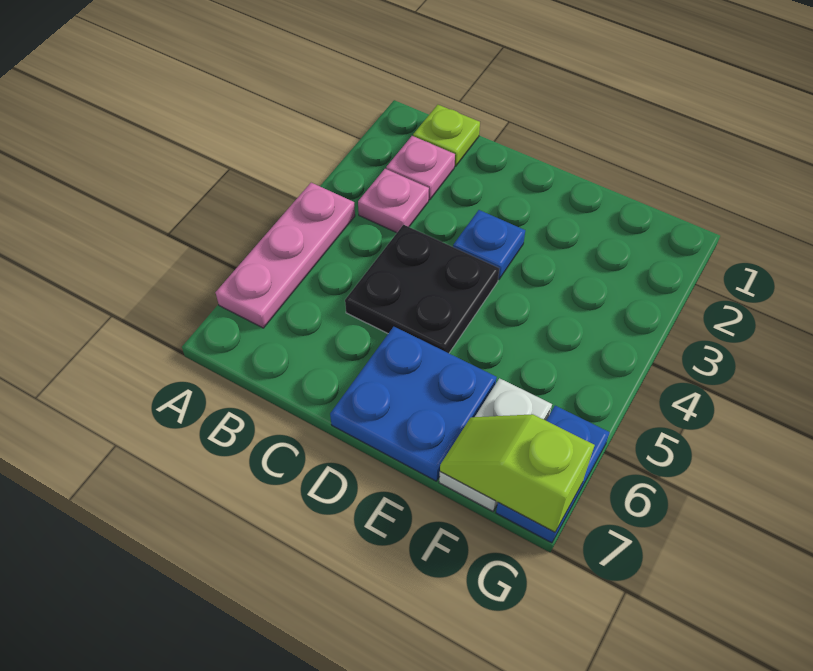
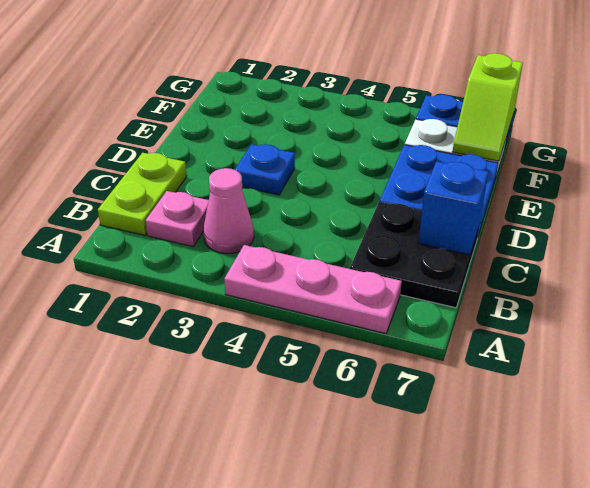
lime 1x1 plate [413,105,480,167] -> lime 1x2 plate [98,153,187,235]
pink 1x1 plate [358,169,429,233] -> pink 1x1 cone [203,168,254,254]
black 2x2 plate [345,225,499,353] -> black 2x2 plate moved to [350,202,480,308]
none -> blue 1x1 brick [419,161,488,255]

